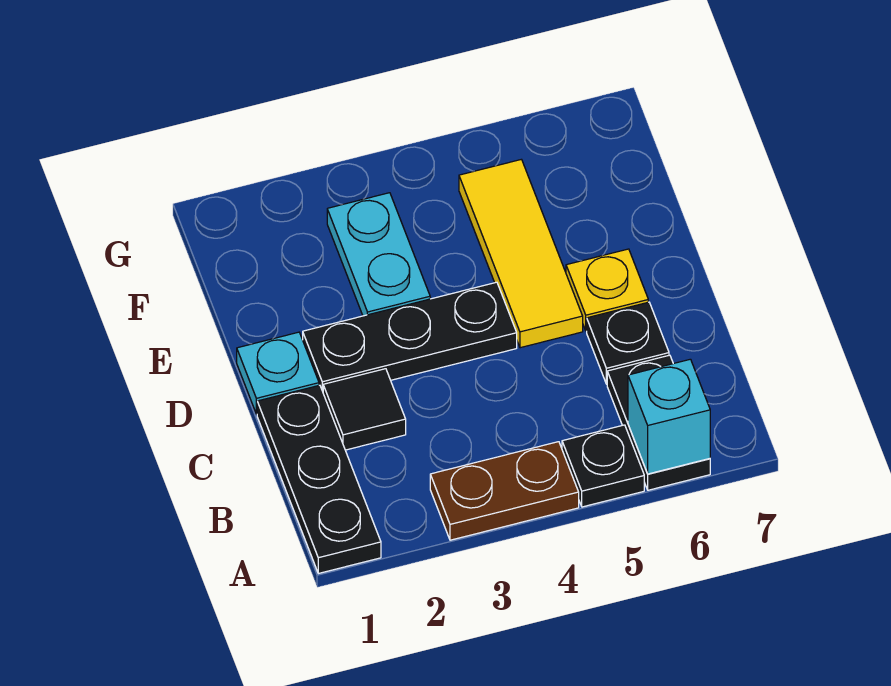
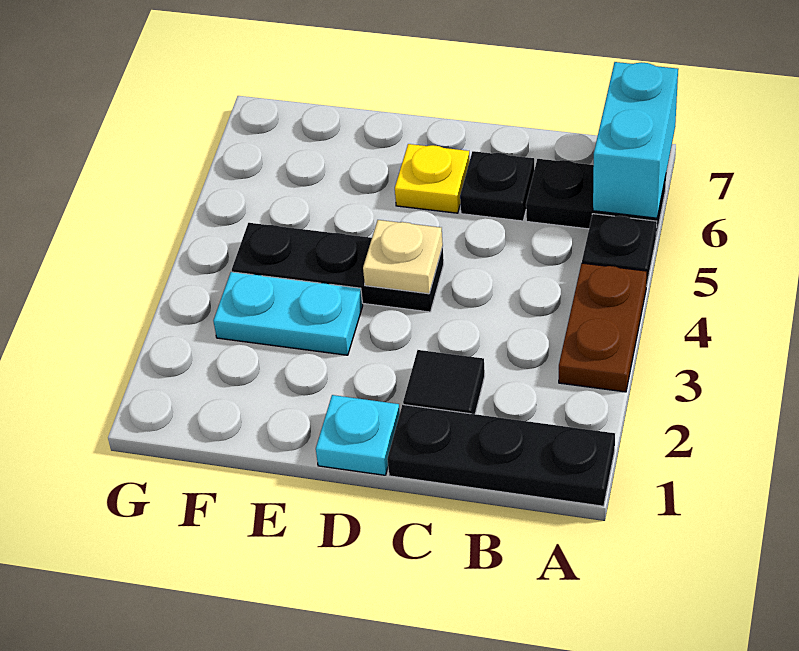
cyan 1x1 brick [628,359,710,474] -> cyan 1x2 brick [593,62,678,218]
black 1x3 plate [303,282,517,391] -> black 1x3 plate turned to [232,223,444,312]
none -> tan 1x1 plate [363,220,443,294]
yellow 1x3 tile [459,159,583,348] -> none

